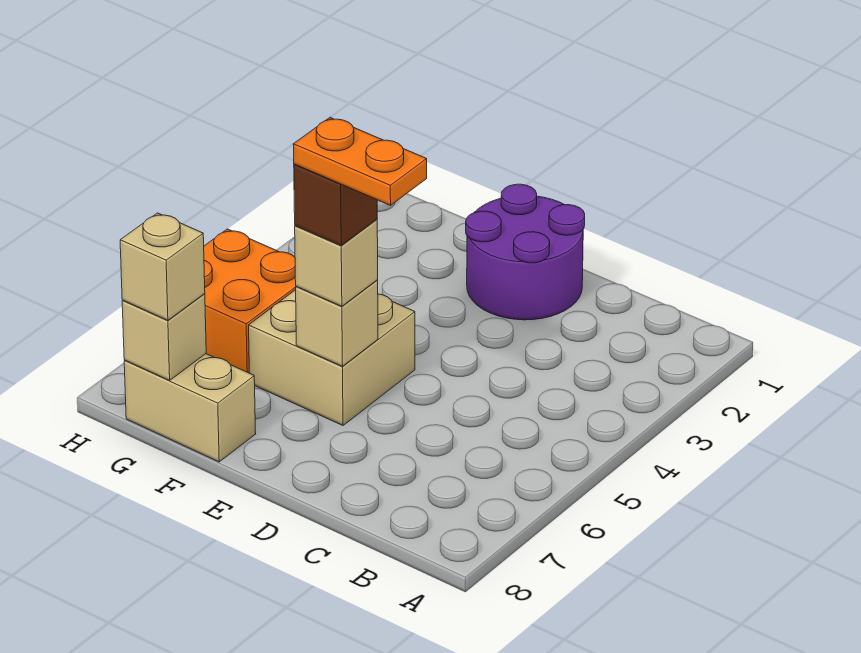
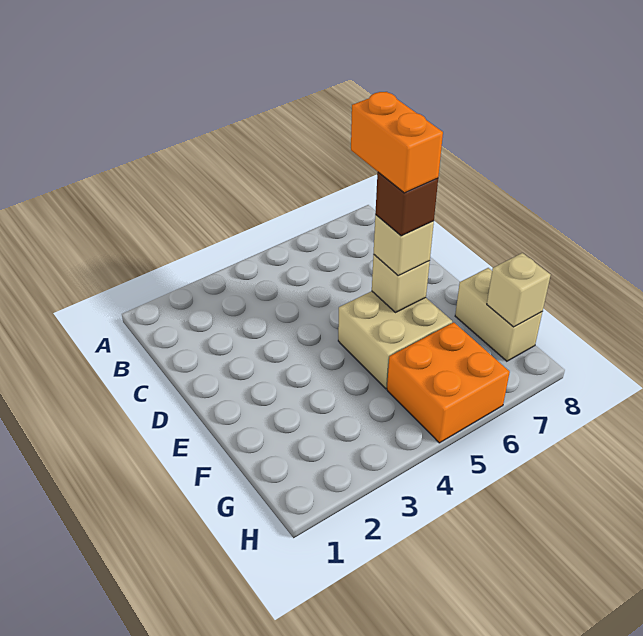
purple 2x2 round brick [466,184,585,320] -> none
orange 1x2 plate [293,118,427,205] -> orange 1x2 brick [351,92,443,193]
tan 1x1 brick [120,213,205,320] -> none

